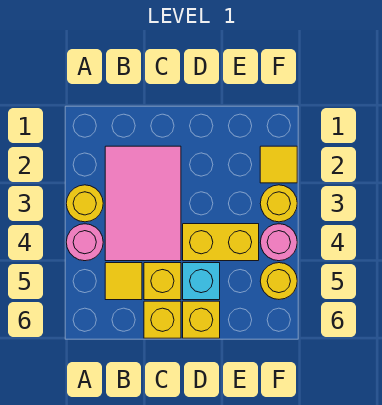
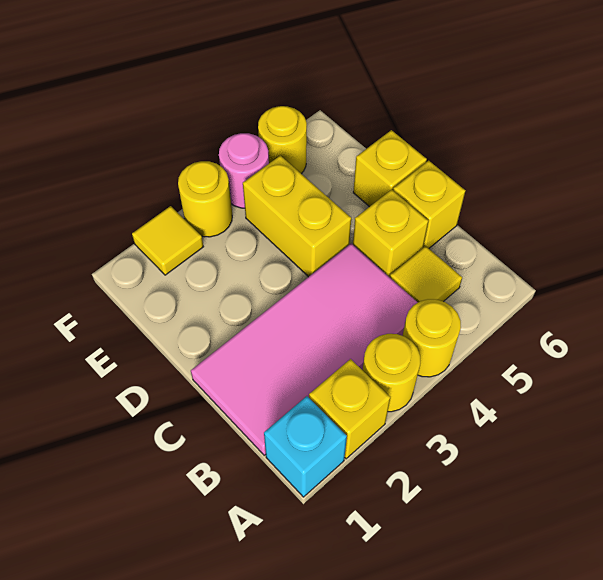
none -> yellow 1x1 brick [309,359,390,459]
pink 1x1 round brick [66,224,103,261] -> yellow 1x1 round brick [403,299,461,377]
pink 2x3 tile [105,146,181,261] -> pink 2x4 tile [191,243,418,455]
cyan 1x1 brick [183,263,220,300] -> cyan 1x1 brick moved to [264,396,347,497]

